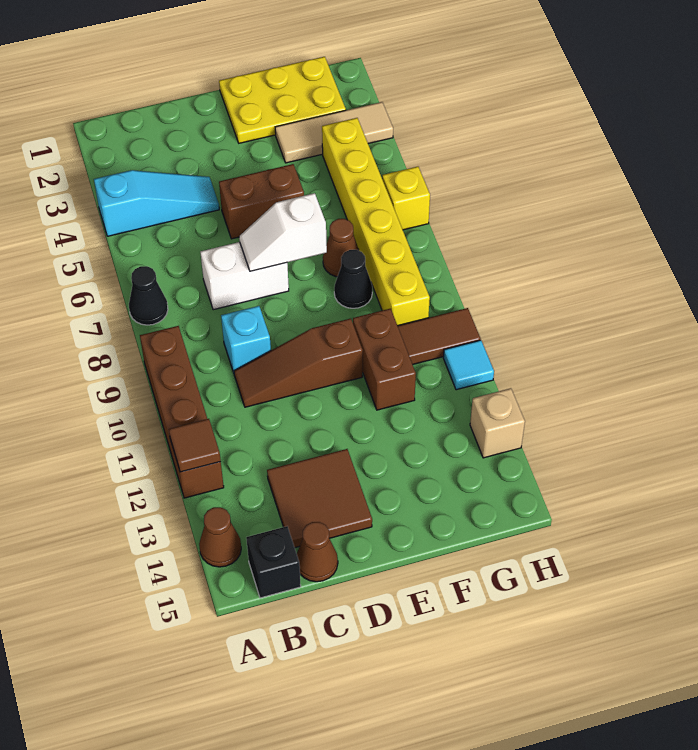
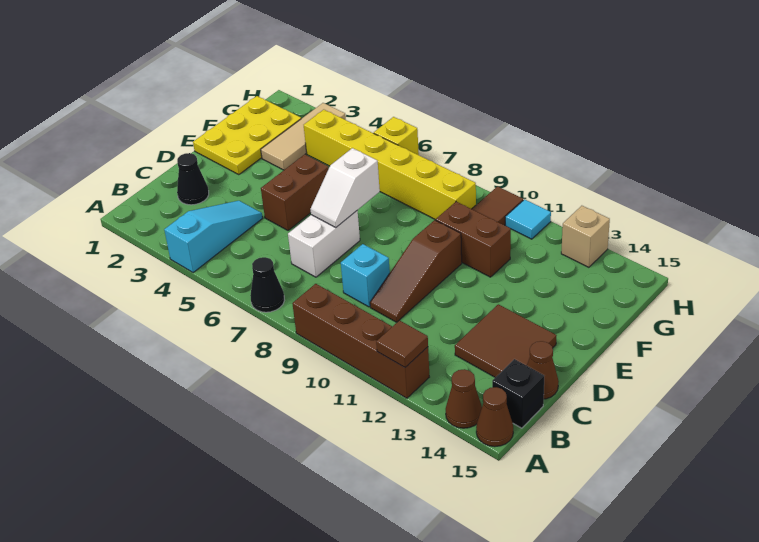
brown 1x1 cone [323,219,359,277] -> brown 1x1 cone moved to [476,387,513,447]
black 1x1 cone [334,250,372,308] -> black 1x1 cone moved to [177,153,209,205]

